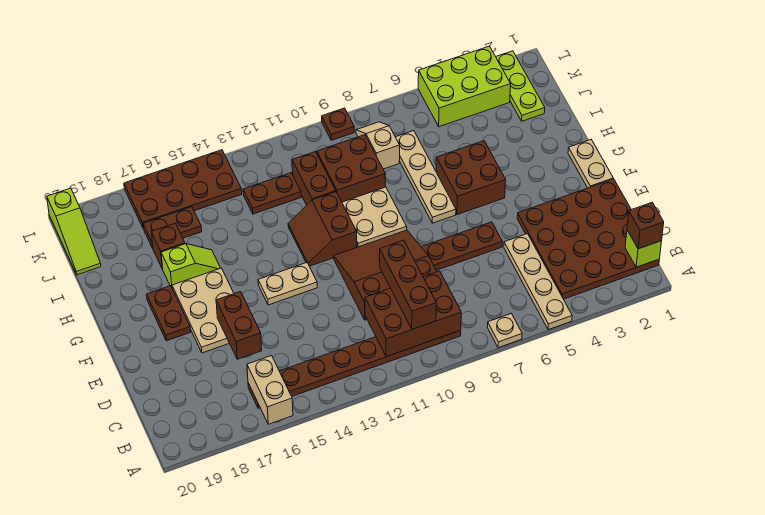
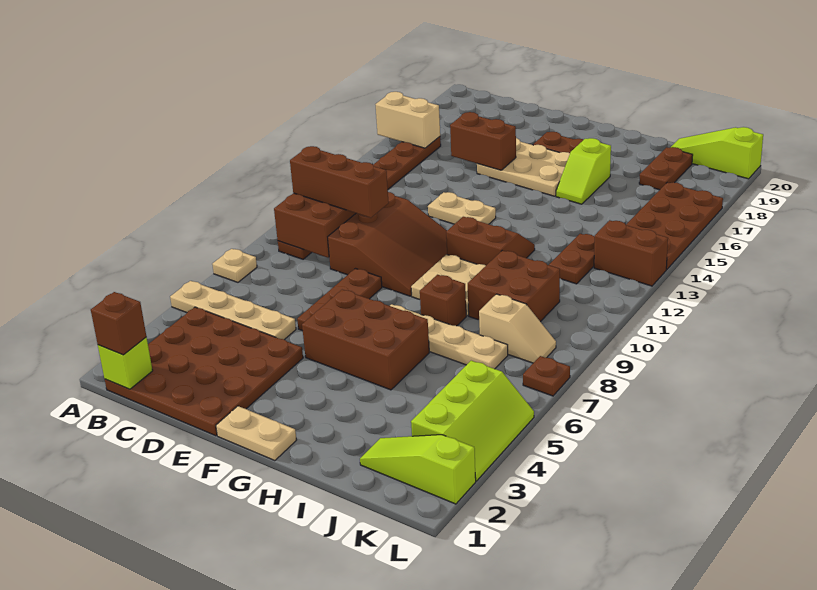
tan 1x2 plate [258,263,317,305] -> tan 1x2 plate turned to [428,192,496,224]
brown 2x2 brick [436,141,506,215] -> brown 2x3 brick [302,290,429,390]
brown 1x2 brick [292,152,336,205] -> brown 1x2 brick moved to [594,220,668,286]
brown 1x1 brick [151,223,185,269] -> brown 1x1 brick moved to [420,275,466,326]
lime 1x3 plate [496,51,545,121] -> lime 1x3 slope [360,435,476,504]
brown 1x2 plate [143,207,202,248] -> brown 1x2 plate moved to [639,147,693,190]
lime 2x3 brick [418,46,511,127] -> lime 2x3 slope [411,361,534,481]
brown 1x1 plate [322,108,354,140] -> brown 1x1 plate moved to [523,356,570,396]

